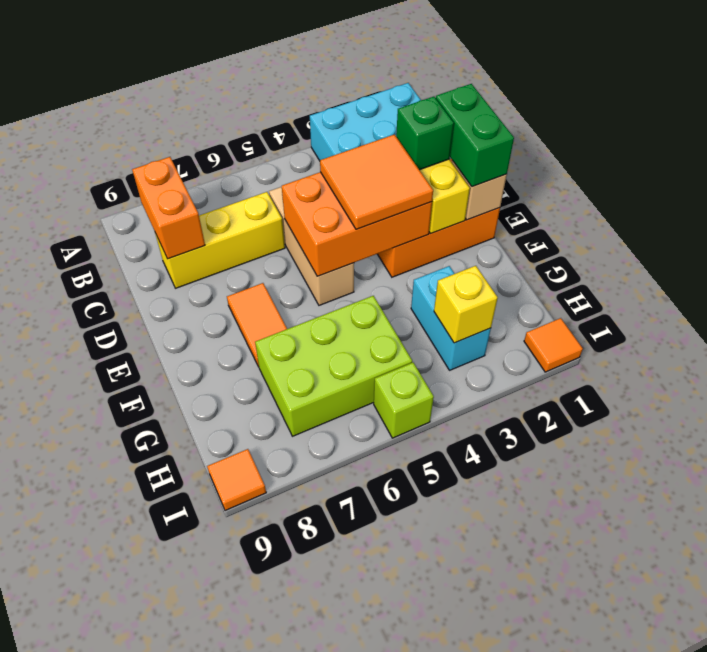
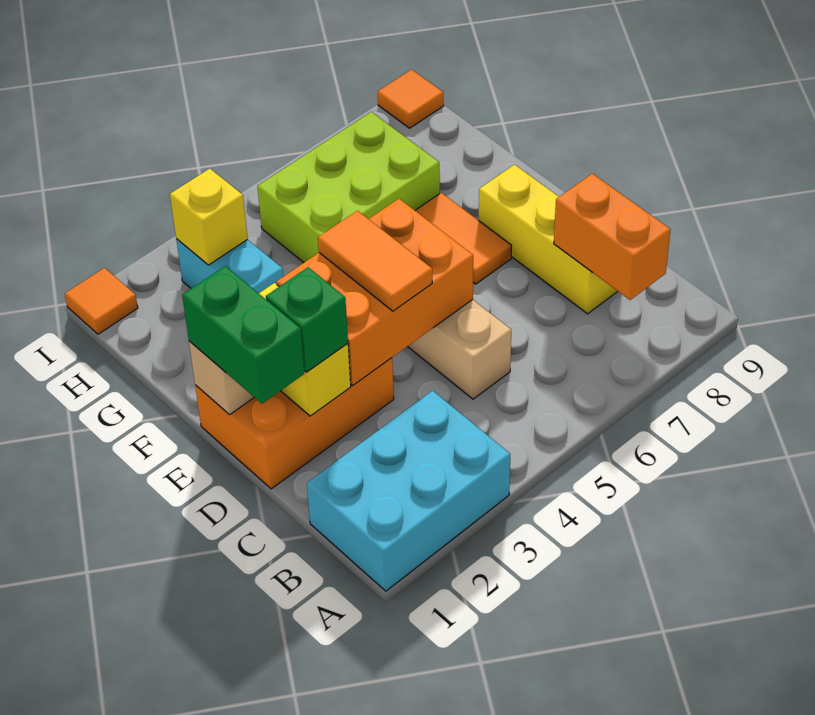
yellow 1x3 brick [155,192,285,288] -> yellow 1x3 brick turned to [479,165,618,314]
orange 2x2 tile [320,135,433,229] -> orange 1x2 tile [318,211,432,311]
lime 1x1 brick [374,362,434,438] -> none

